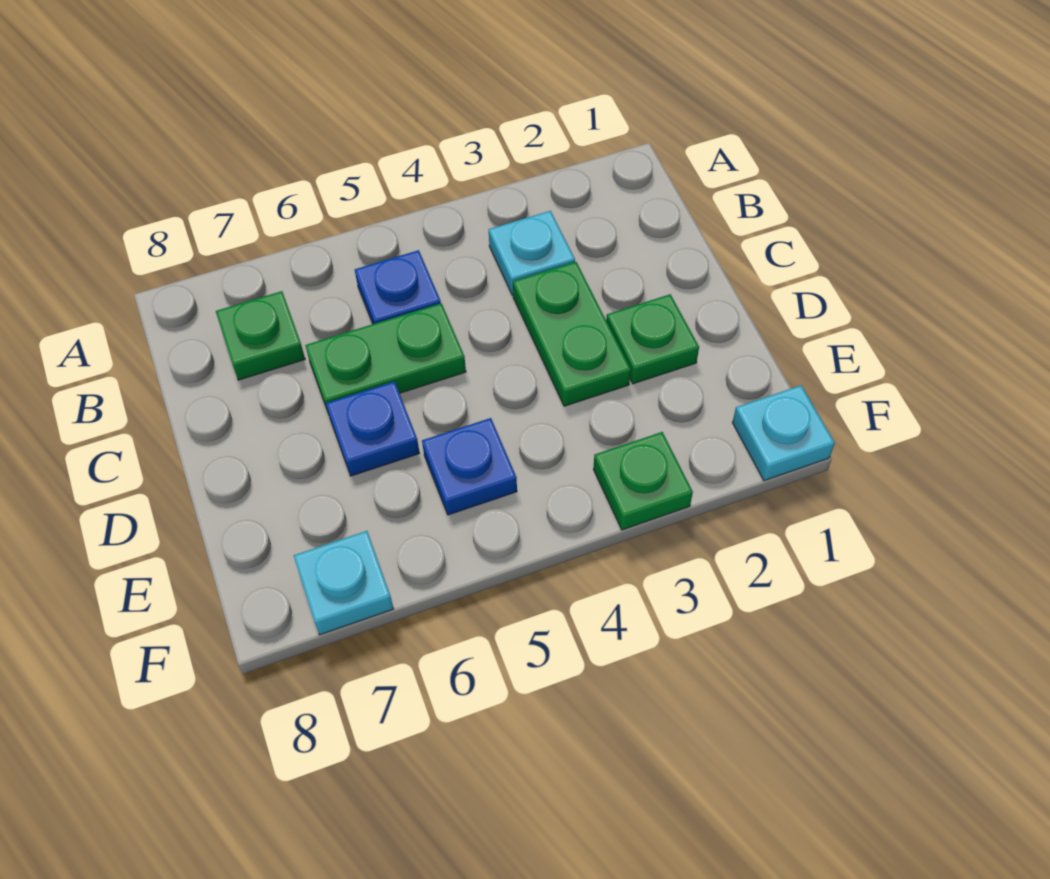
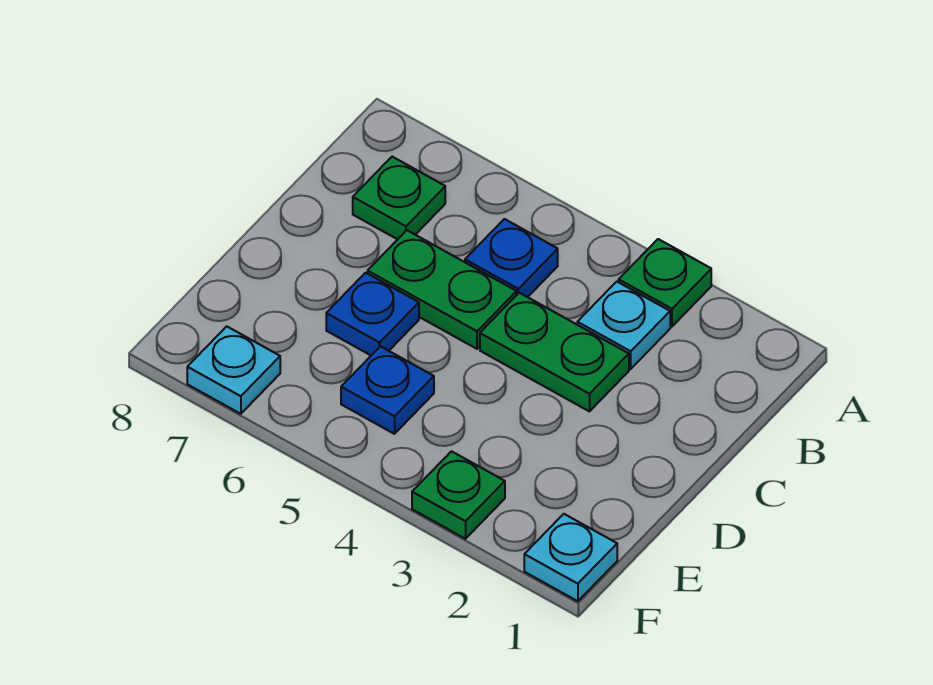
green 1x2 plate [513,262,631,406] -> green 1x2 plate turned to [480,293,629,411]
green 1x1 plate [606,294,699,384] -> green 1x1 plate moved to [619,239,711,326]

